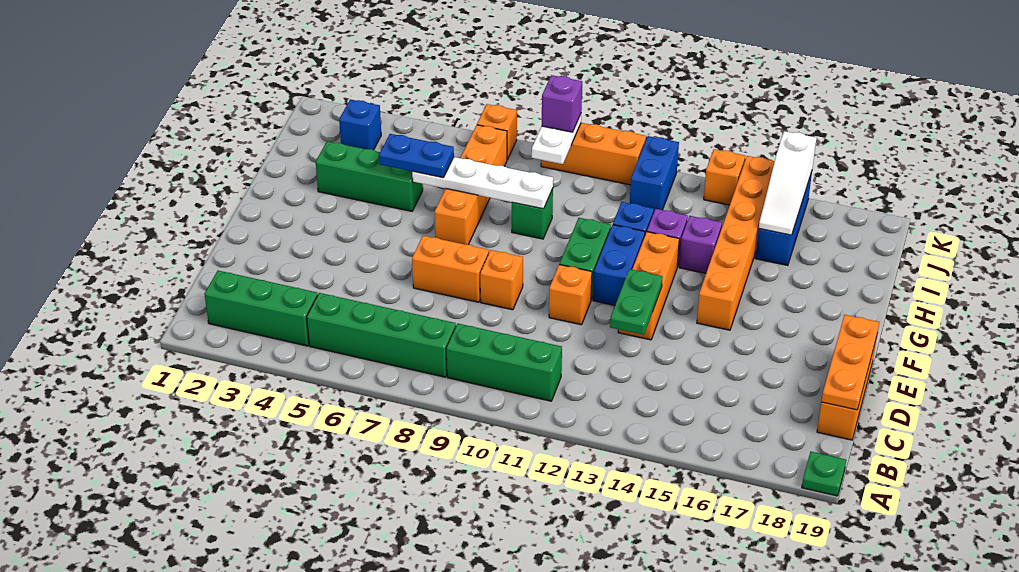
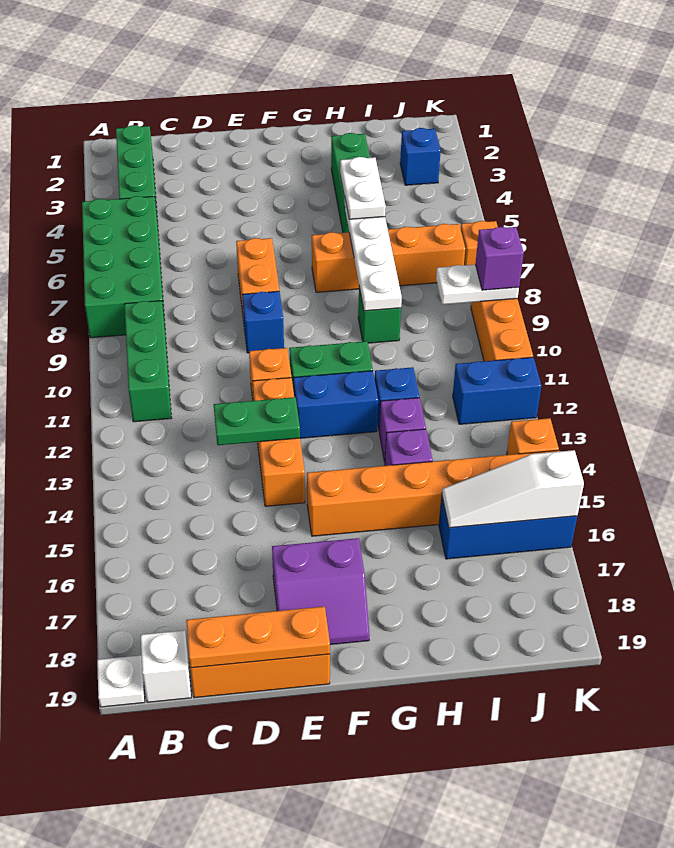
green 1x1 plate [802,452,846,496] -> white 1x1 plate [97,655,145,707]
green 1x4 brick [307,293,456,377] -> green 2x4 brick [82,196,165,338]
none -> white 1x1 brick [141,630,191,702]
orange 1x1 brick [480,250,523,310] -> blue 1x1 brick [243,291,284,353]
orange 1x3 brick [618,232,679,340] -> orange 1x3 brick turned to [253,378,305,506]
none -> purple 2x2 slope [272,538,370,645]
blue 1x2 plate [379,134,454,178] -> white 1x2 plate [340,157,386,219]

